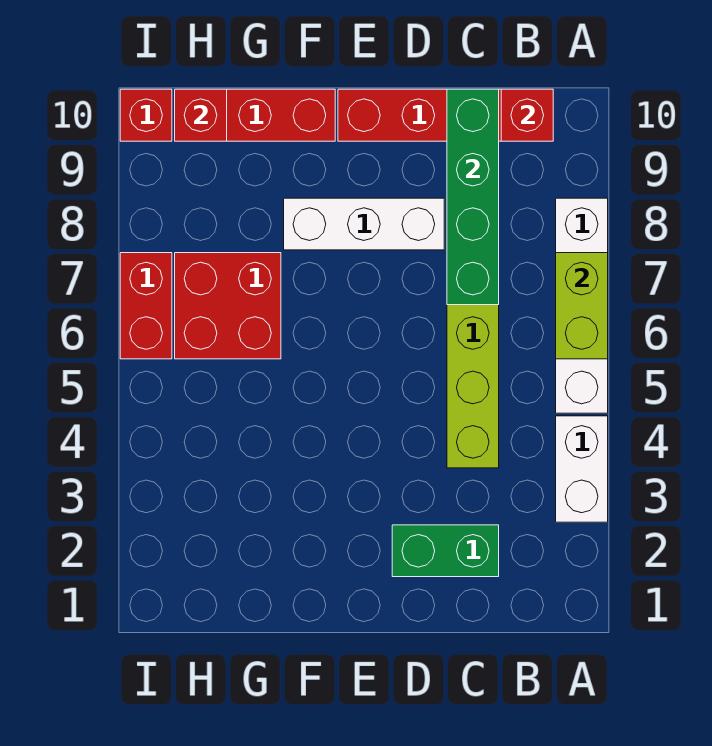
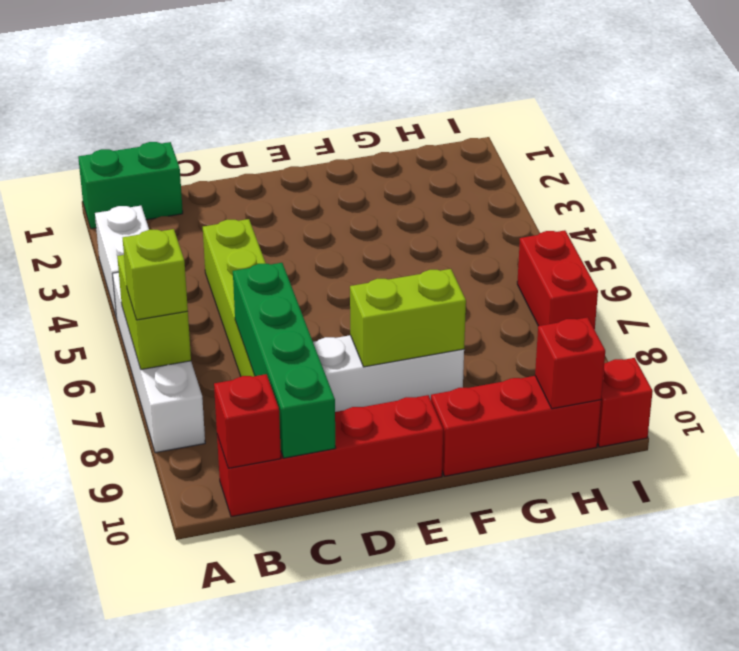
none -> lime 1x1 brick [123,229,188,320]
green 1x2 brick [392,525,499,577] -> green 1x2 brick moved to [78,142,183,229]
none -> lime 1x2 brick [350,269,466,367]
red 2x2 brick [175,253,281,359] -> none

